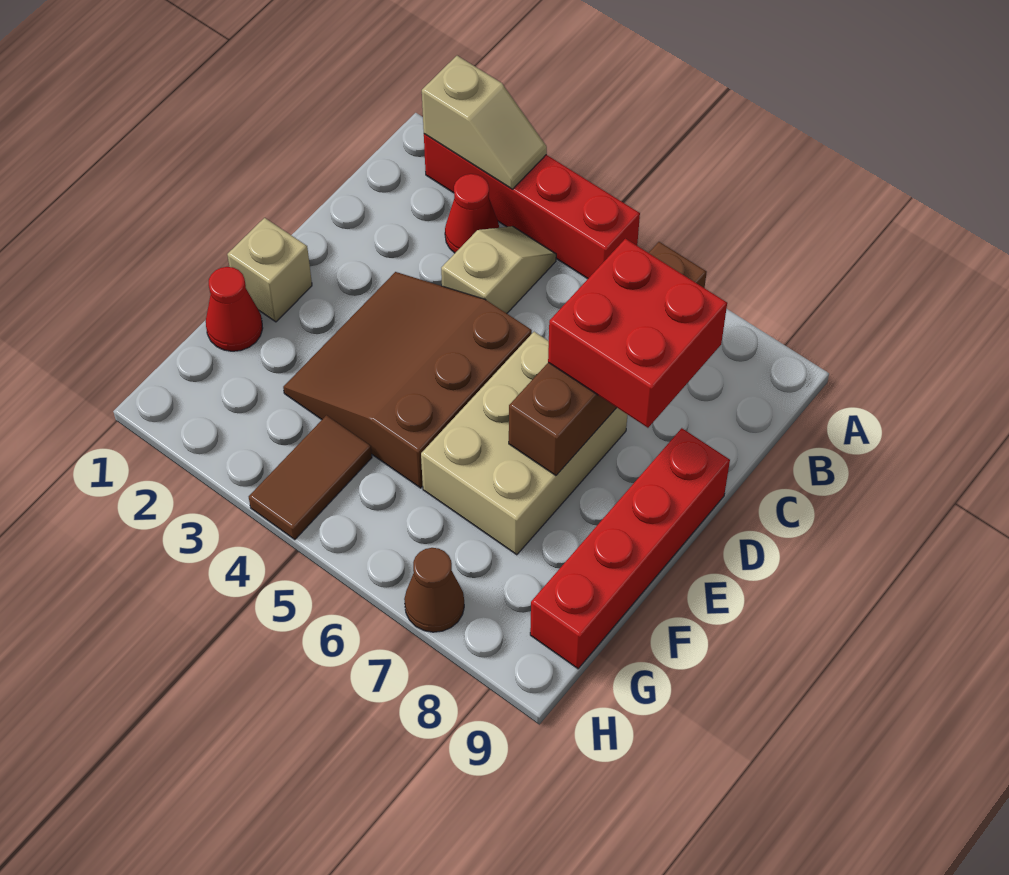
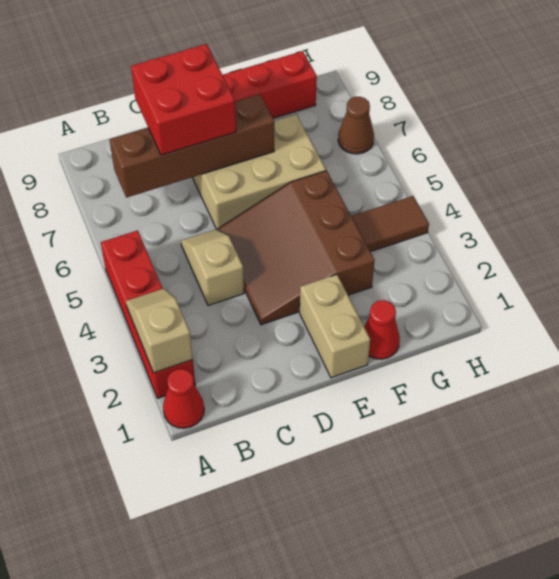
red 1x1 cone [445,174,499,253] -> red 1x1 cone moved to [163,369,204,428]
tan 1x2 slope [441,226,556,313] -> tan 1x2 slope turned to [181,229,244,306]
brown 3x3 slope [283,272,532,488] -> brown 3x3 slope turned to [218,171,375,325]
tan 1x1 brick [227,218,312,322] -> tan 1x2 brick [300,274,370,378]

